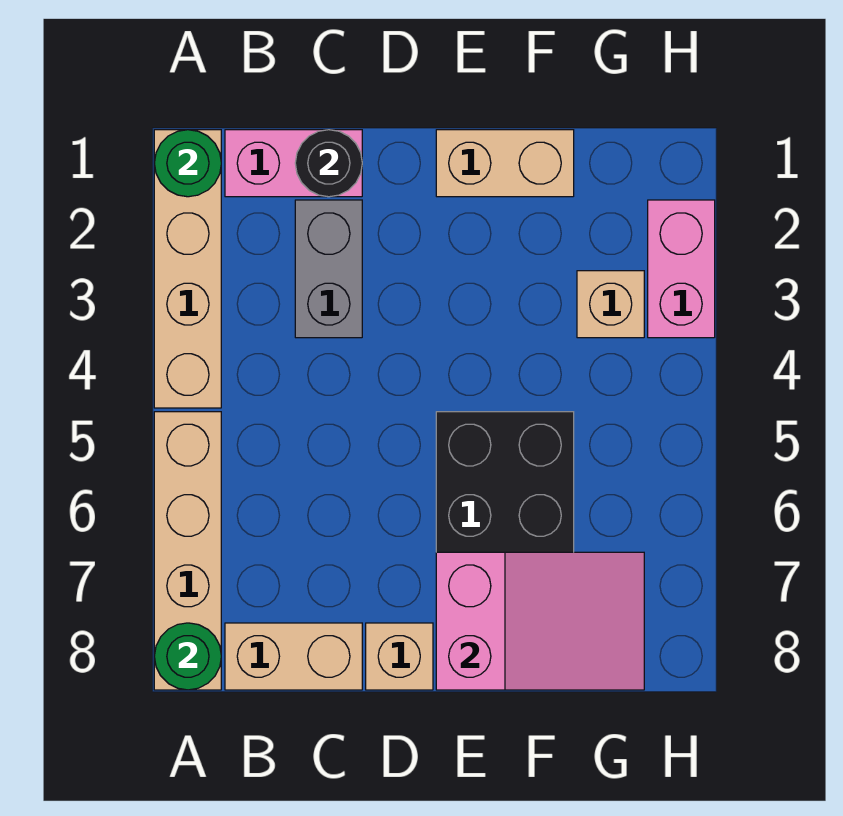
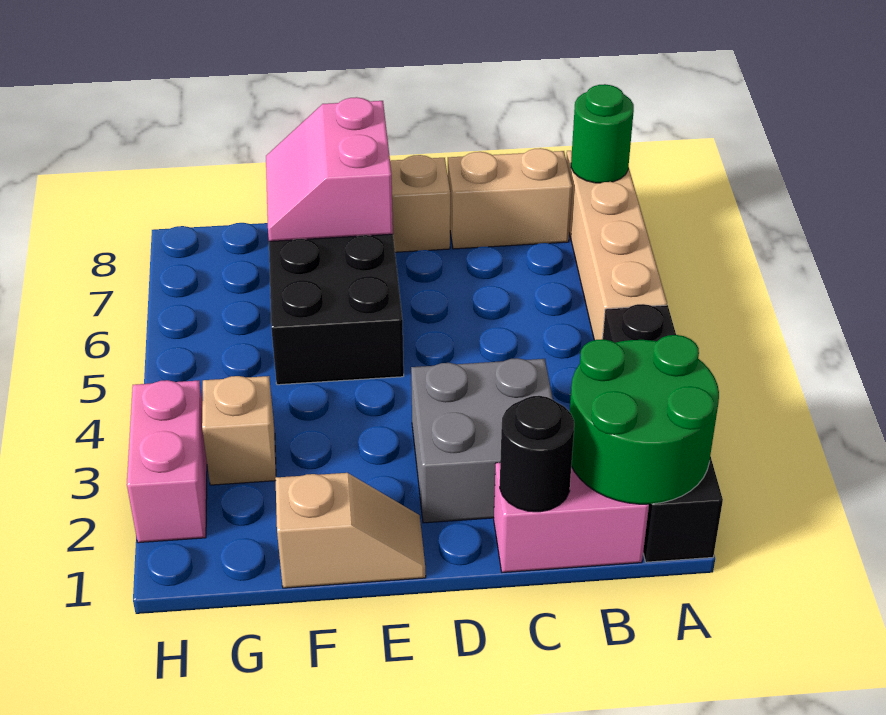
tan 1x4 brick [154,130,221,408] -> black 1x4 brick [603,304,723,562]
green 1x1 round brick [154,130,221,197] -> green 2x2 round brick [570,335,719,504]
grey 1x2 brick [295,200,362,338] -> grey 2x2 brick [411,358,553,523]
tan 1x2 brick [436,130,574,197] -> tan 1x2 slope [275,473,426,588]
pink 2x3 slope [436,552,644,690] -> pink 2x2 slope [266,97,393,241]

